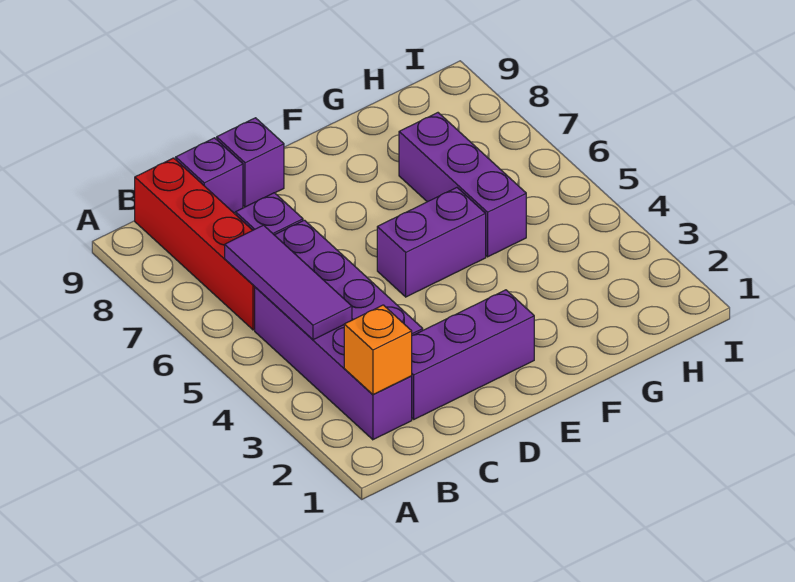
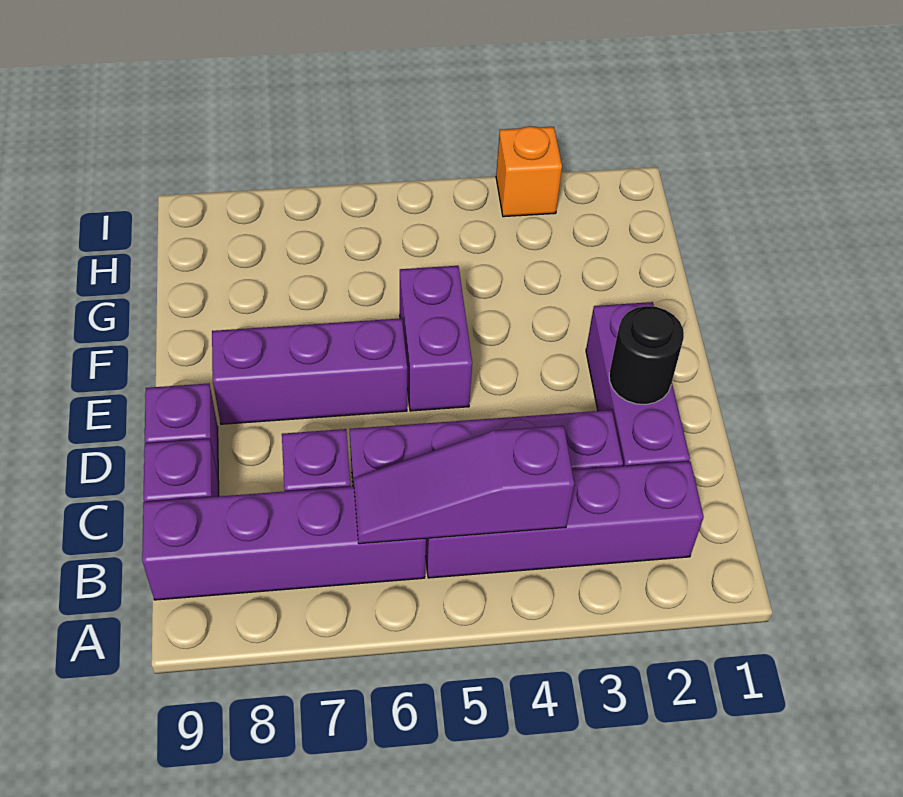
orange 1x1 brick [344,305,412,394] -> orange 1x1 brick moved to [496,126,562,217]
purple 1x3 tile [225,225,352,340] -> purple 1x3 slope [354,426,574,544]
red 1x4 brick [135,158,255,330] -> purple 1x4 brick [142,486,426,600]
none -> black 1x1 round brick [609,306,684,405]
purple 1x3 brick [399,113,526,257] -> purple 1x3 brick moved to [212,318,407,424]

